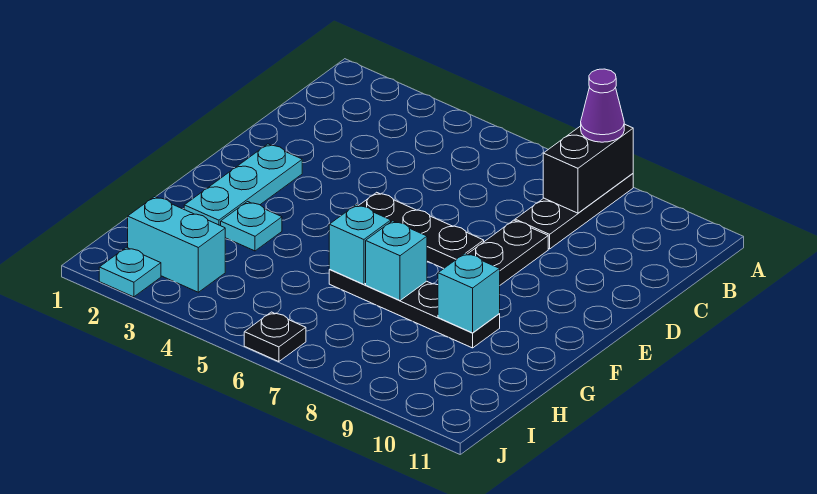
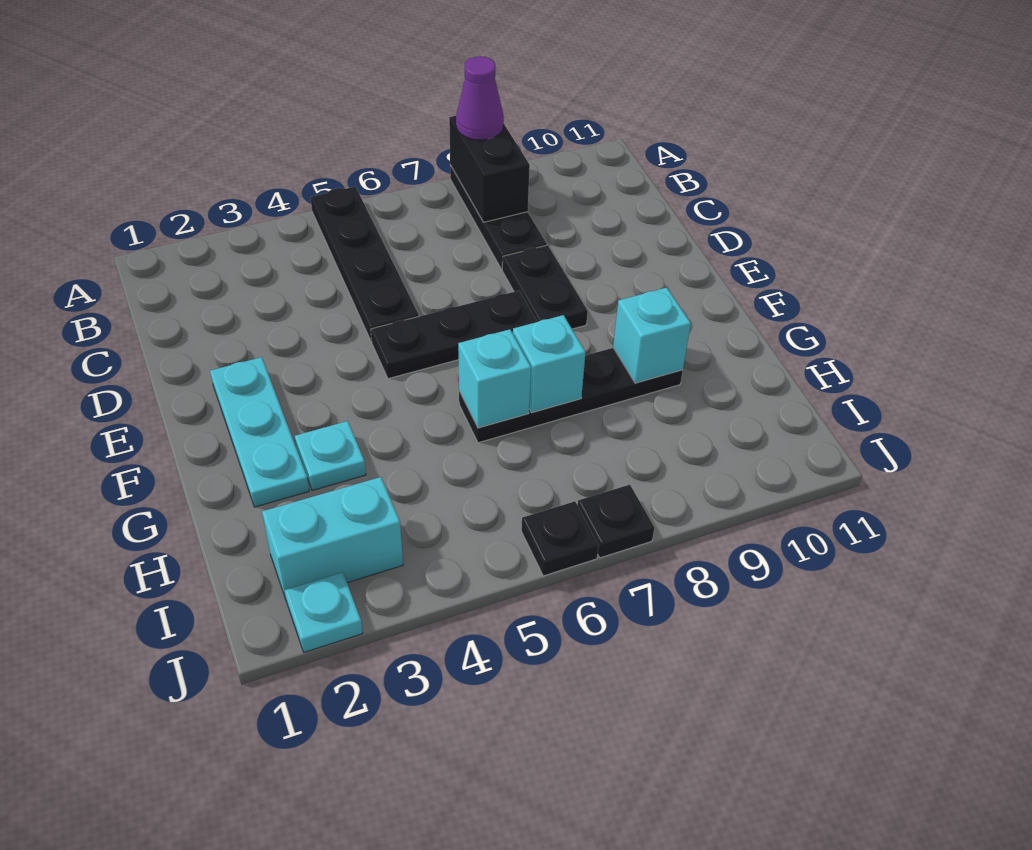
none -> black 1x4 plate [311,187,419,342]
none -> black 1x1 plate [578,485,654,558]

